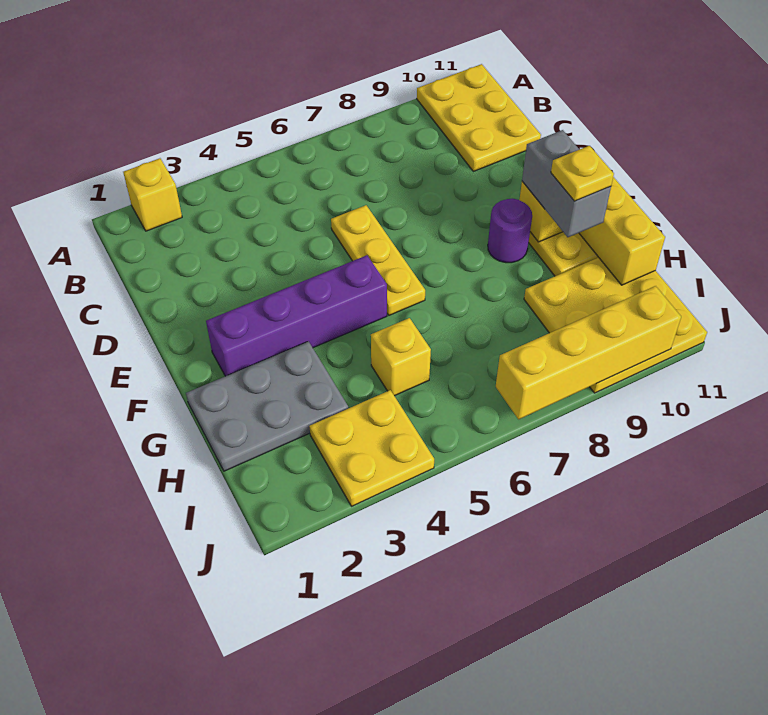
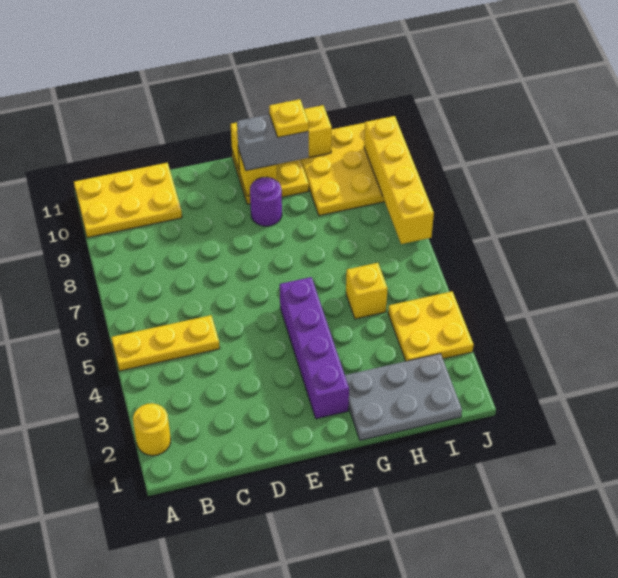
yellow 1x1 brick [123,158,182,231] -> yellow 1x1 round brick [133,403,171,456]
yellow 1x3 plate [331,205,425,315] -> yellow 1x3 plate moved to [111,315,220,371]
grey 2x3 plate [186,341,348,471] -> grey 2x3 plate turned to [345,354,462,440]

